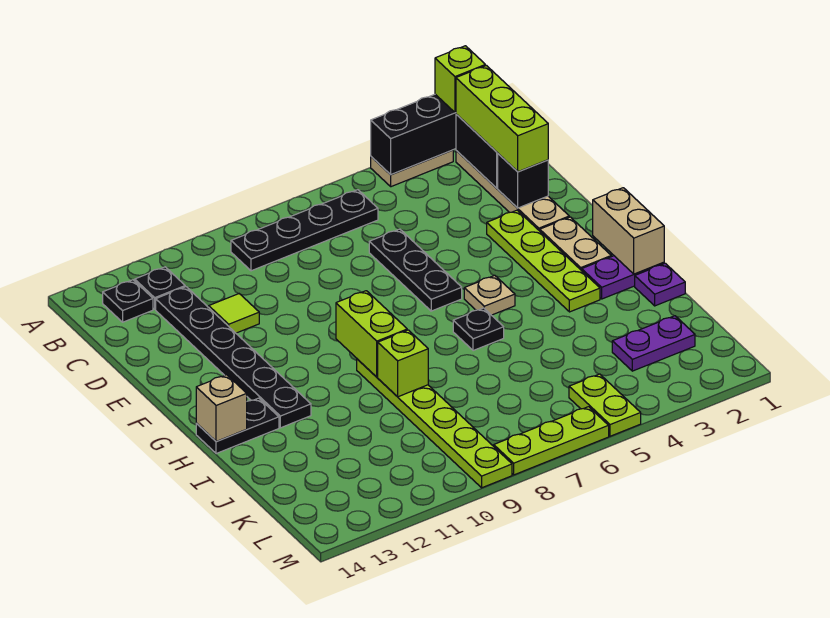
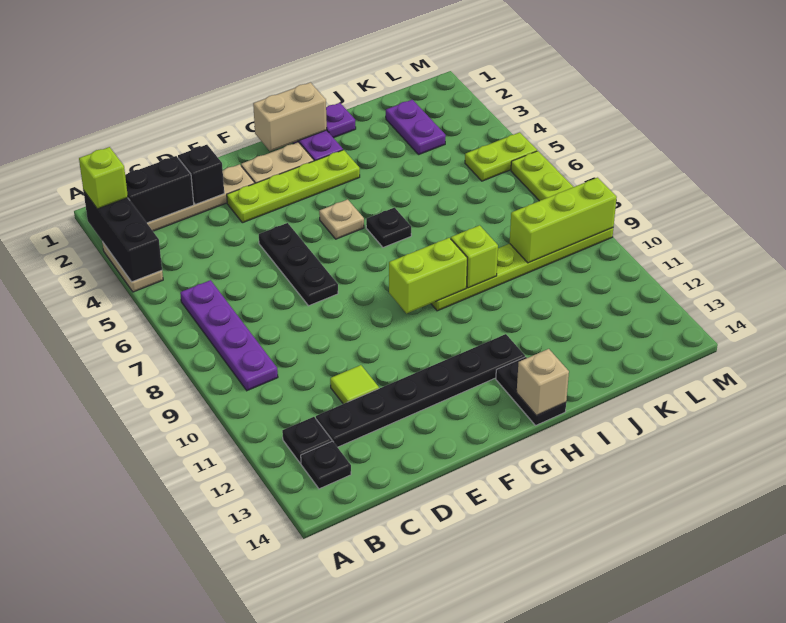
lime 1x3 brick [456,66,548,172] -> lime 1x3 brick moved to [510,178,617,263]
black 1x4 plate [231,190,378,271] -> purple 1x4 plate [180,280,278,391]
black 1x3 plate [369,229,462,311] -> black 1x3 plate turned to [259,223,338,306]

